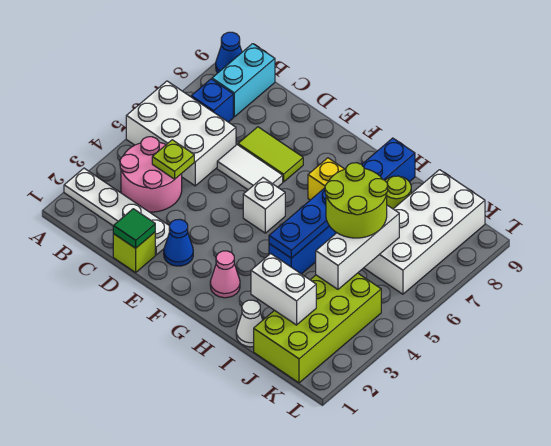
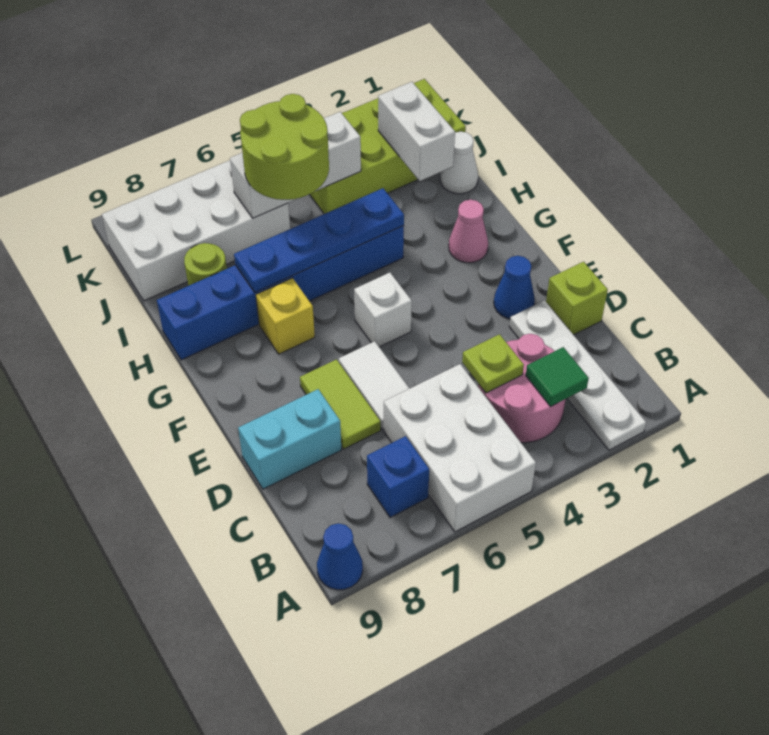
cyan 1x2 brick [212,44,275,117] -> cyan 1x2 brick moved to [238,389,341,489]
green 1x1 tile [113,209,155,248] -> green 1x1 tile moved to [526,347,589,407]

